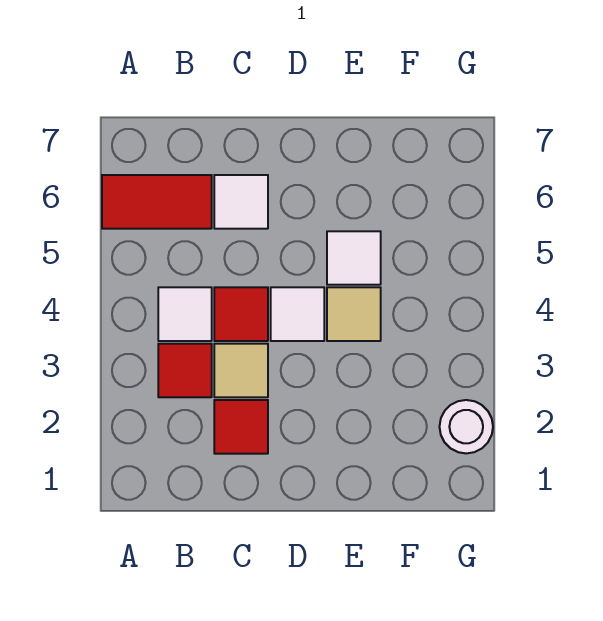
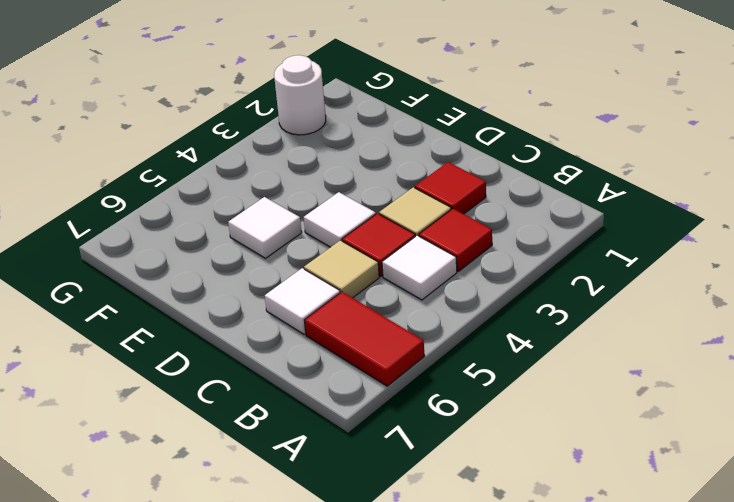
tan 1x1 tile [327,287,381,341] -> tan 1x1 tile moved to [304,240,379,298]

